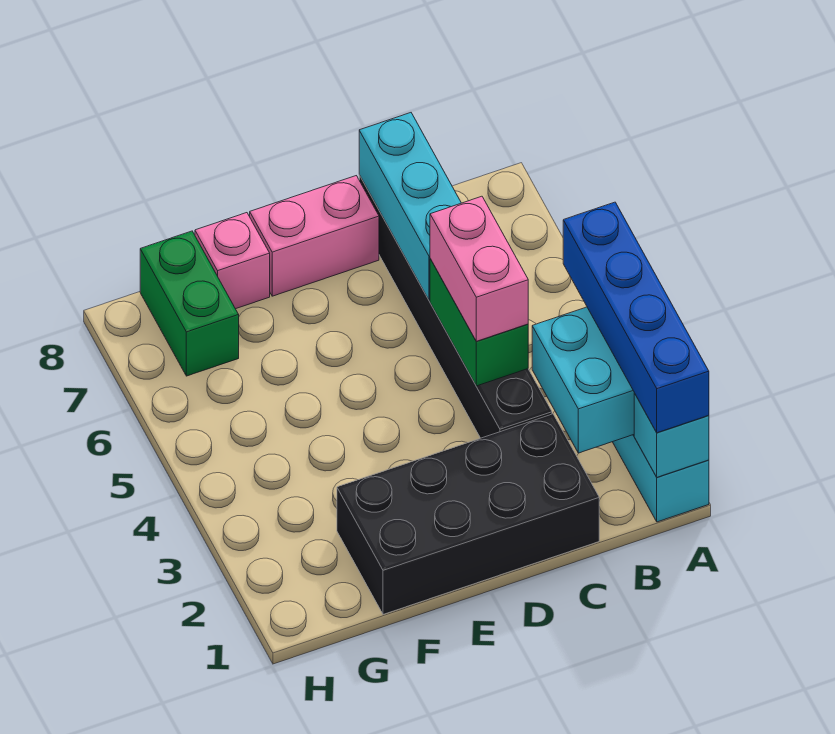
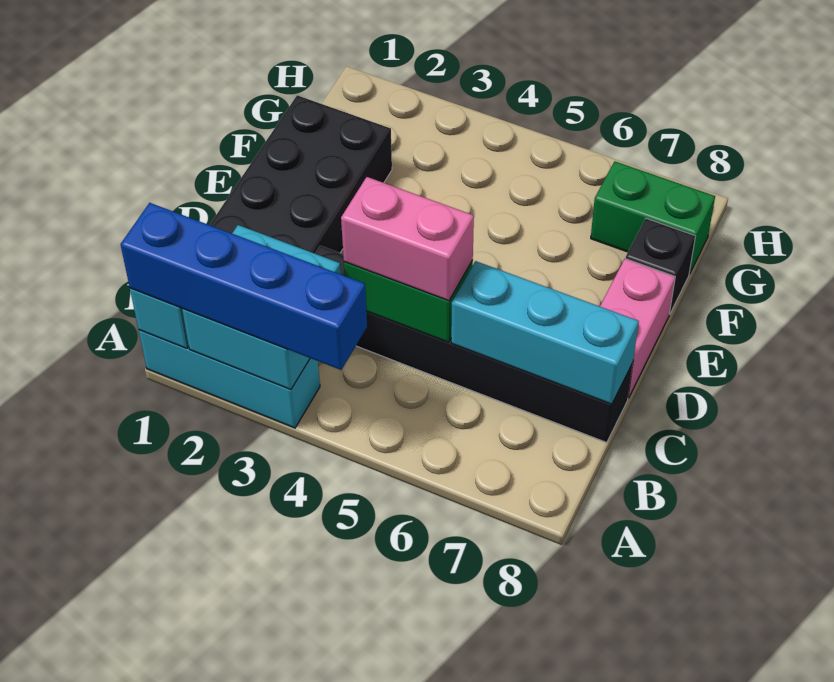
pink 1x1 brick [195,213,270,309] -> black 1x1 brick [625,218,695,314]

